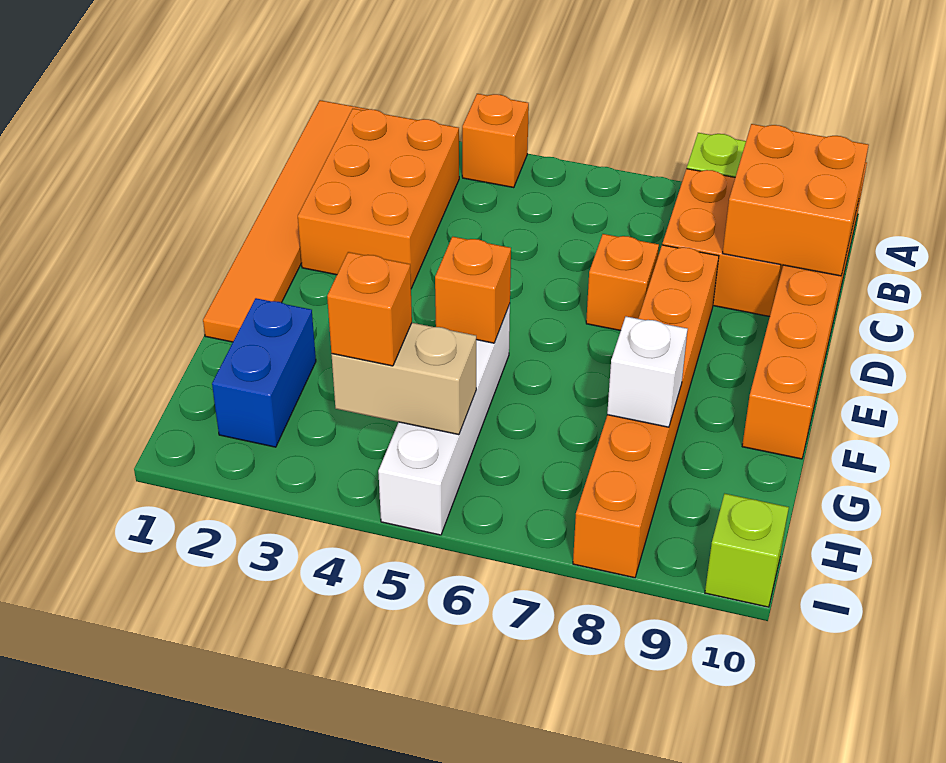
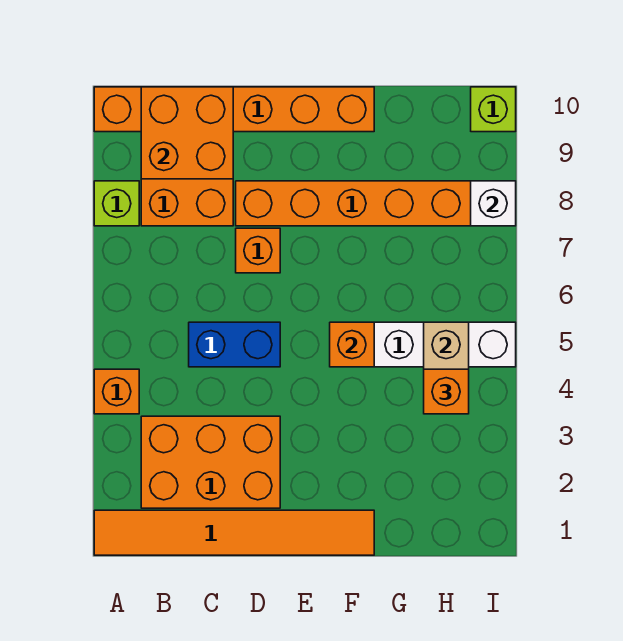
blue 1x2 brick [212,298,316,447] -> blue 1x2 brick moved to [189,322,280,367]
white 1x1 brick [607,317,688,427] -> white 1x1 brick moved to [471,181,516,226]

